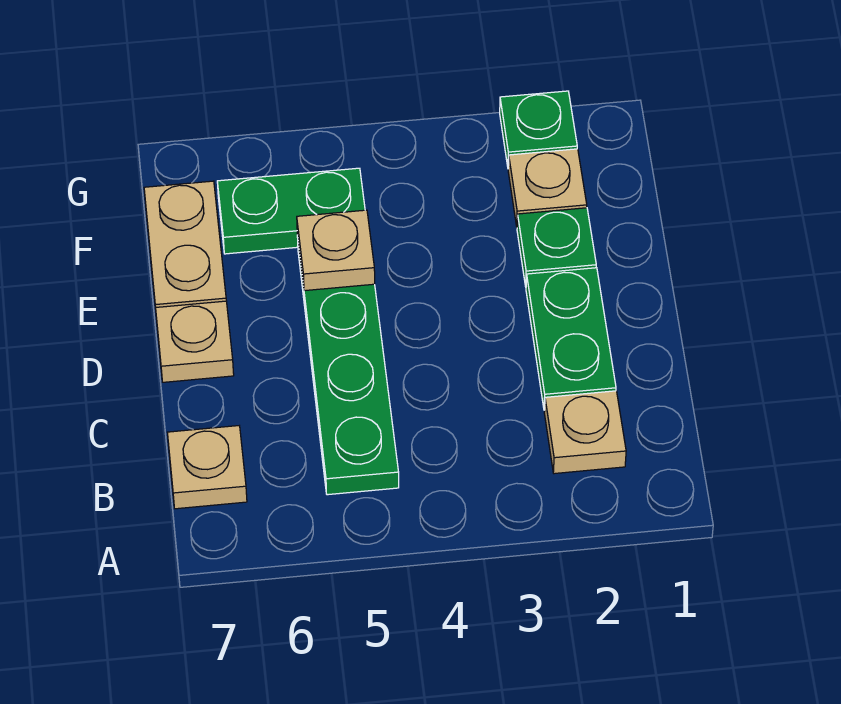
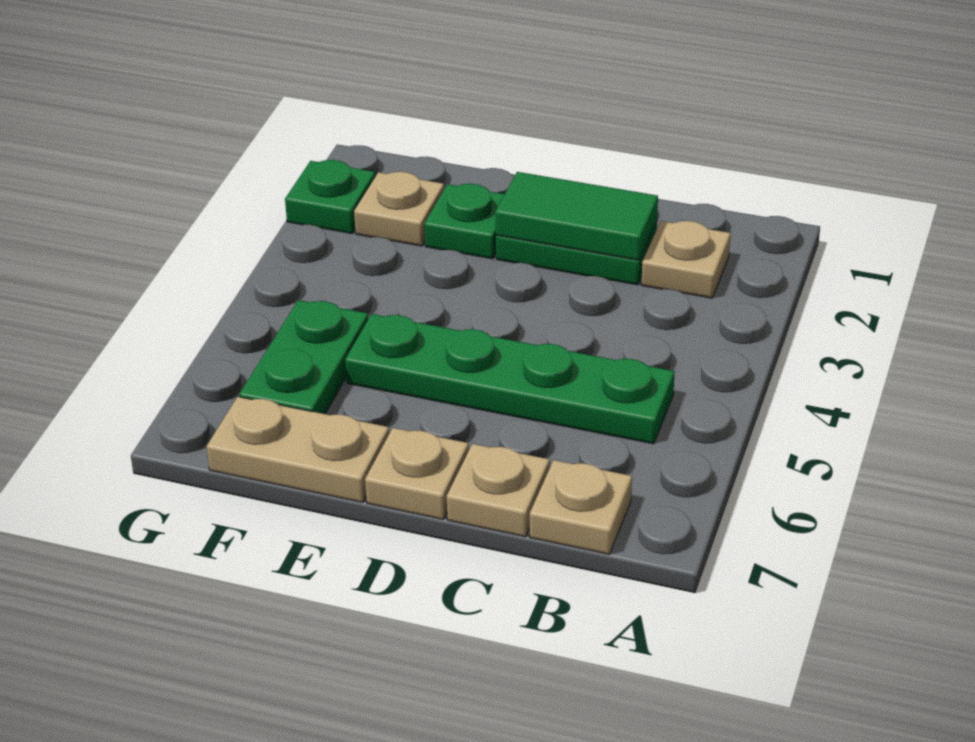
none -> green 1x2 tile [495,172,658,260]
tan 1x1 plate [297,210,375,291] -> tan 1x1 plate moved to [447,444,550,537]

